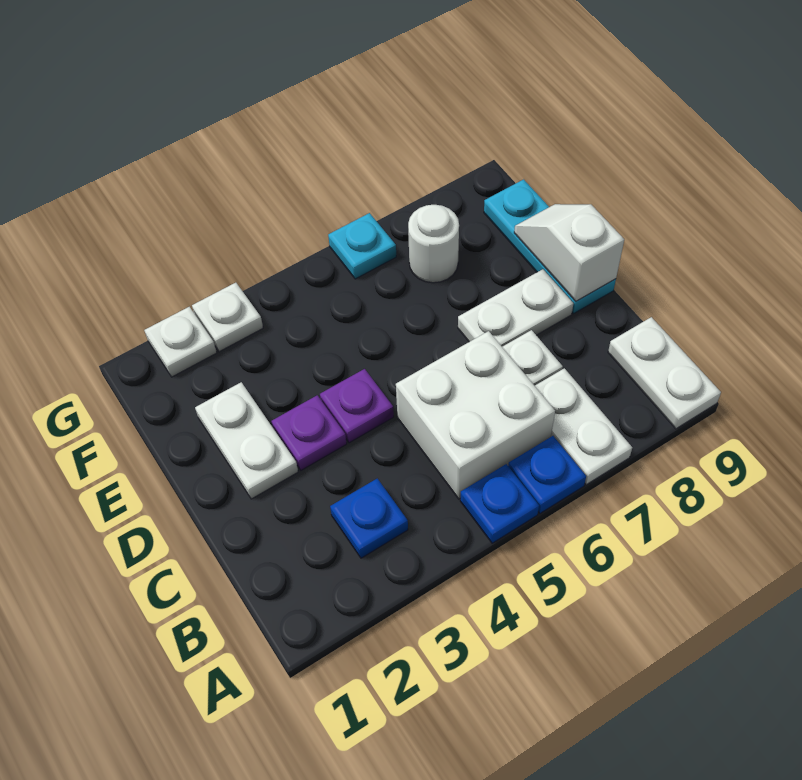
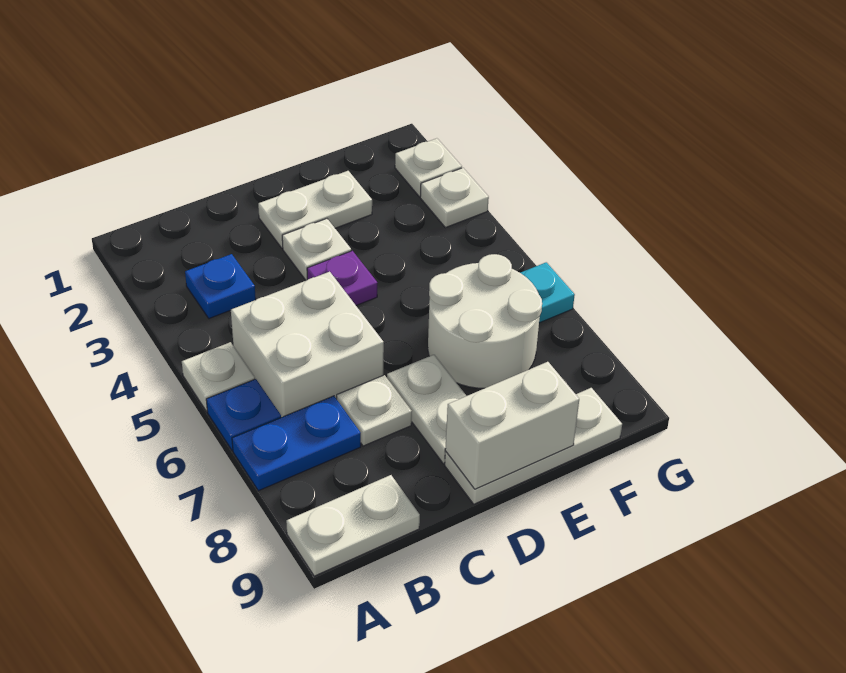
blue 1x1 plate [460,464,539,543] -> white 1x1 plate [182,342,255,411]
white 1x2 plate [535,368,632,485] -> blue 1x2 plate [232,396,361,491]
purple 1x1 plate [272,395,347,470] -> white 1x1 plate [282,219,351,280]
cyan 1x3 plate [484,179,616,313] -> white 1x3 plate [445,388,622,504]
white 1x2 slope [514,204,624,301] -> white 1x2 brick [445,362,579,489]
white 1x1 round brick [408,205,459,283] -> white 2x2 round brick [428,254,542,388]

